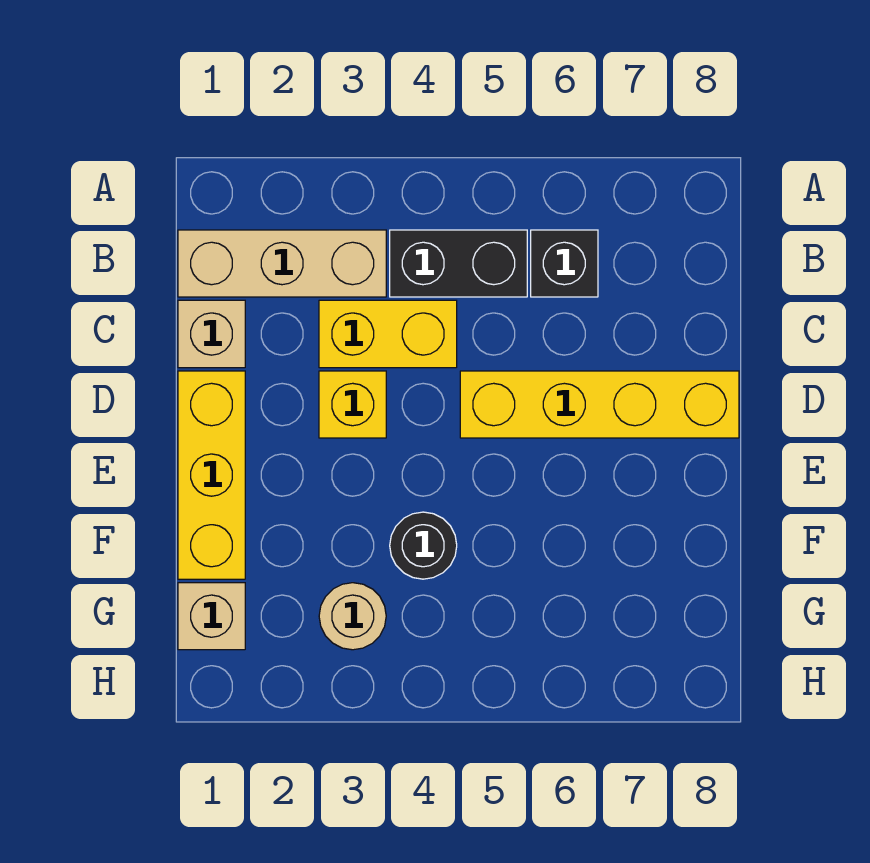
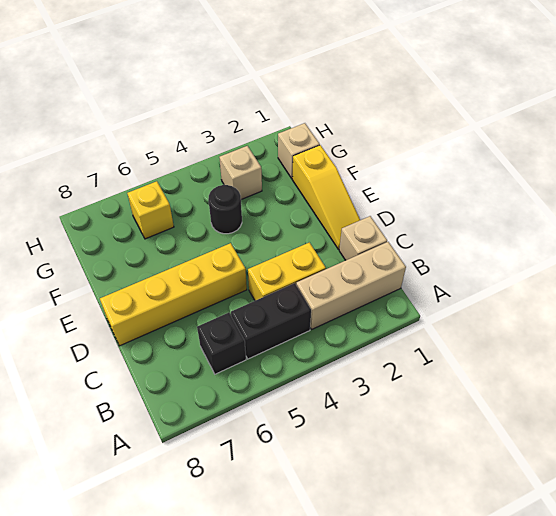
yellow 1x3 brick [178,371,245,579] -> yellow 1x3 slope [292,145,360,250]
yellow 1x1 brick [319,371,386,438] -> yellow 1x1 brick moved to [127,181,174,239]
tan 1x1 round brick [319,583,386,650] -> tan 1x1 brick [219,146,262,200]

